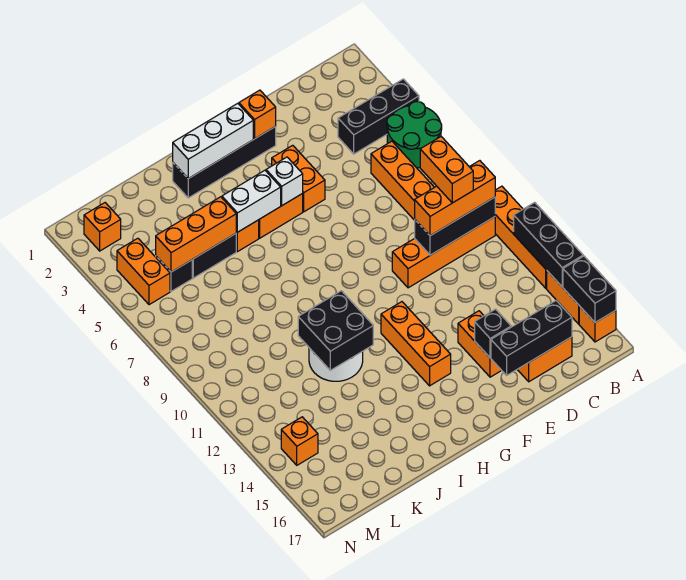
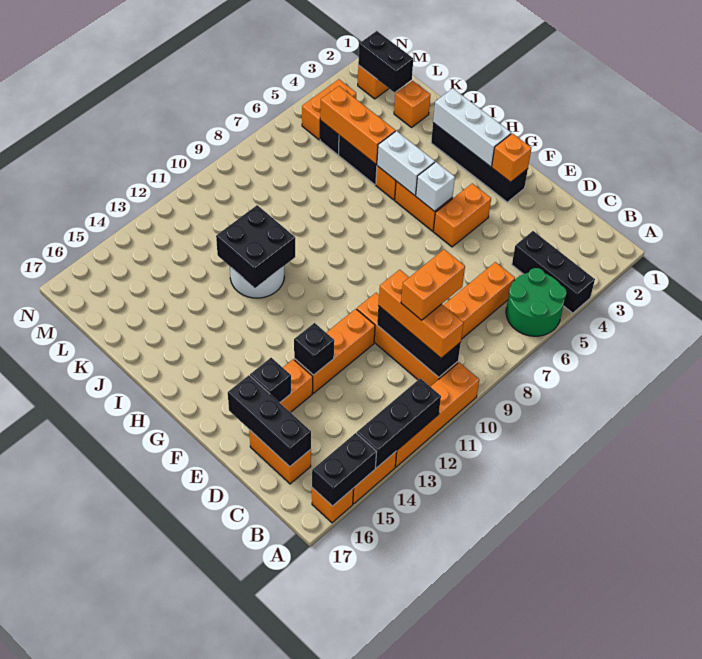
none -> black 1x1 brick [294,323,334,375]
orange 1x3 brick [381,302,451,386] -> orange 1x3 brick moved to [294,309,375,393]
none -> black 1x2 brick [358,31,413,92]
orange 1x1 brick [281,417,318,465] -> orange 1x1 brick moved to [394,81,430,127]

